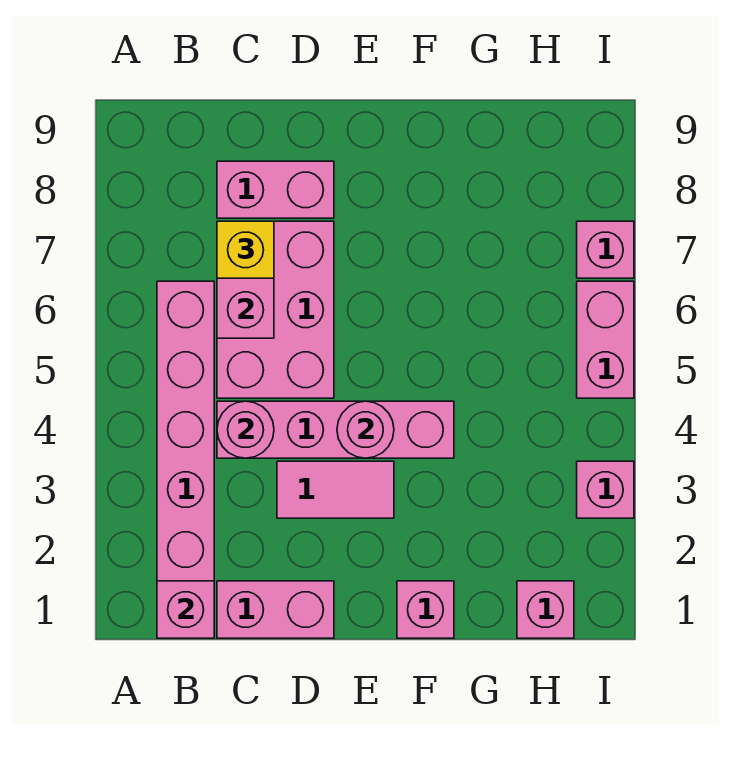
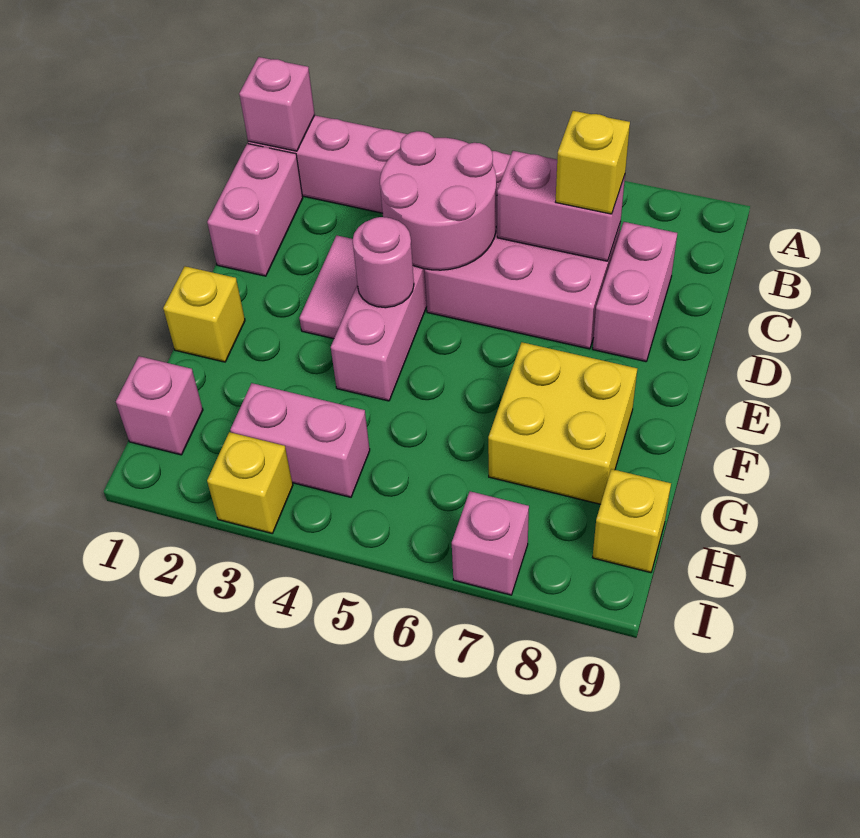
pink 1x1 round brick [217,401,274,458] -> pink 2x2 round brick [380,131,496,270]
pink 1x1 brick [397,581,454,638] -> yellow 1x1 brick [163,266,245,362]
none -> yellow 2x2 brick [488,342,637,504]
none -> yellow 1x1 brick [592,469,671,573]
pink 1x1 brick [577,461,634,518] -> yellow 1x1 brick [207,432,293,534]
pink 1x2 brick [577,281,634,398] -> pink 1x2 brick moved to [230,383,370,497]

